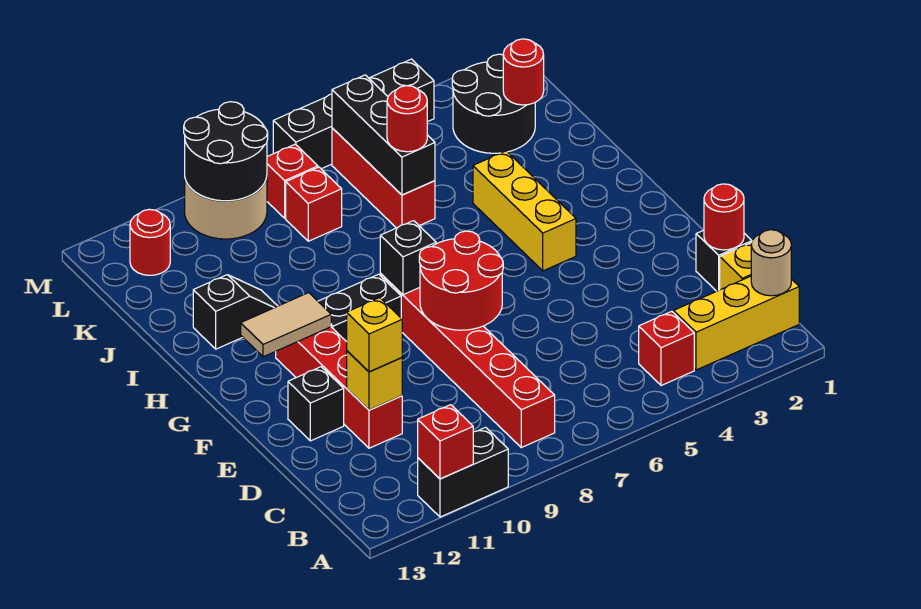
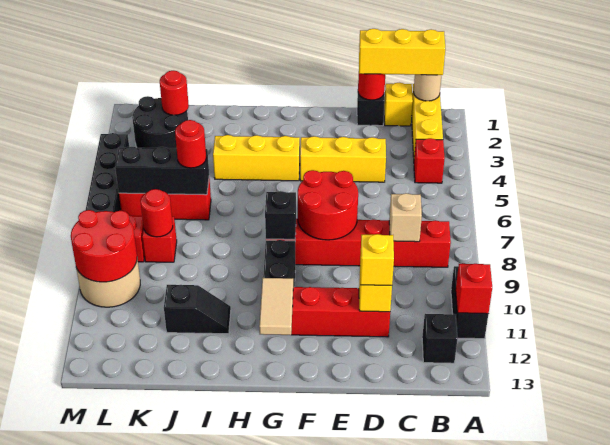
none -> yellow 1x3 brick [359,29,445,75]
none -> tan 1x1 brick [389,193,422,242]
none -> yellow 1x3 brick [300,136,386,182]
black 1x1 brick [288,367,344,441] -> black 1x1 brick moved to [422,314,458,363]
black 1x2 slope [193,275,277,349] -> black 1x2 slope turned to [164,285,231,334]
black 2x2 round brick [184,102,268,201] -> red 2x2 round brick [71,210,137,282]
red 1x1 round brick [130,209,170,275] -> red 1x1 round brick moved to [140,189,173,237]

